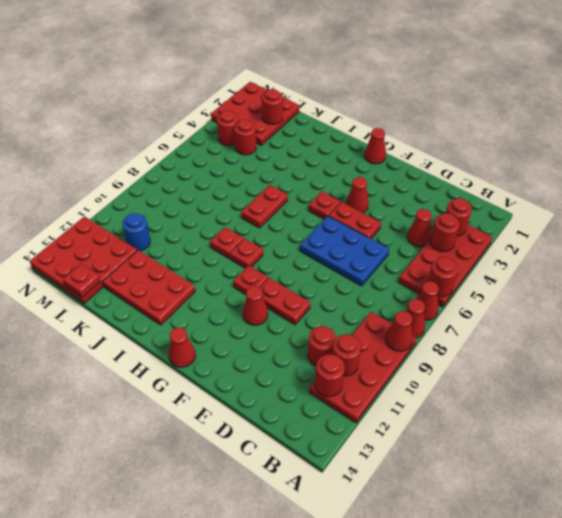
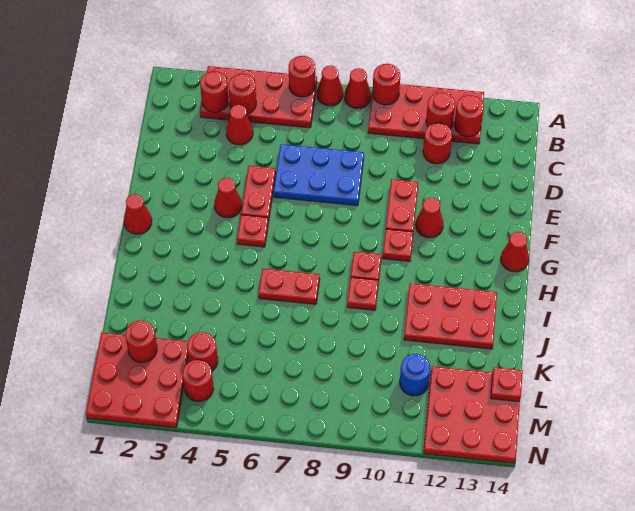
red 1x1 cone [386,311,413,351] -> red 1x1 round brick [373,64,400,105]
blue 2x3 plate [300,216,389,286] -> blue 2x3 plate turned to [273,144,364,206]
red 2x3 plate [103,250,195,325] -> red 2x3 plate turned to [404,283,497,349]

